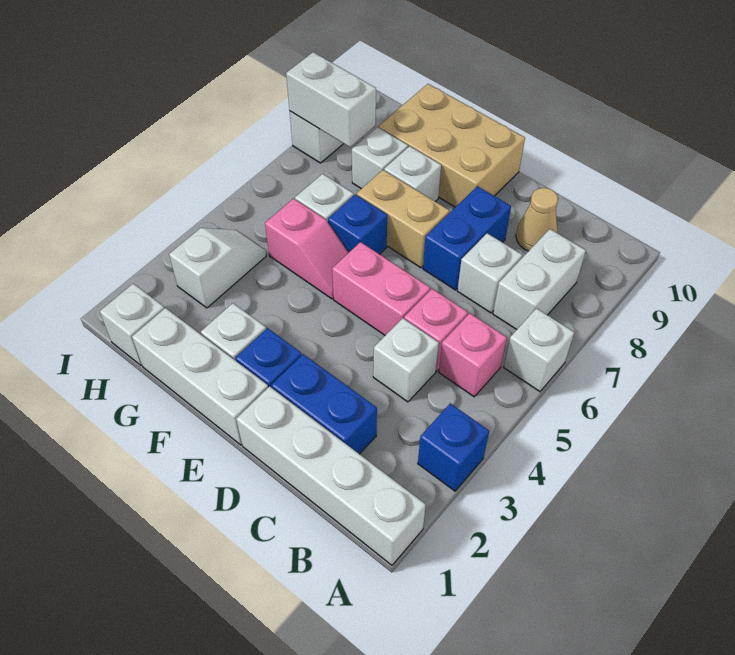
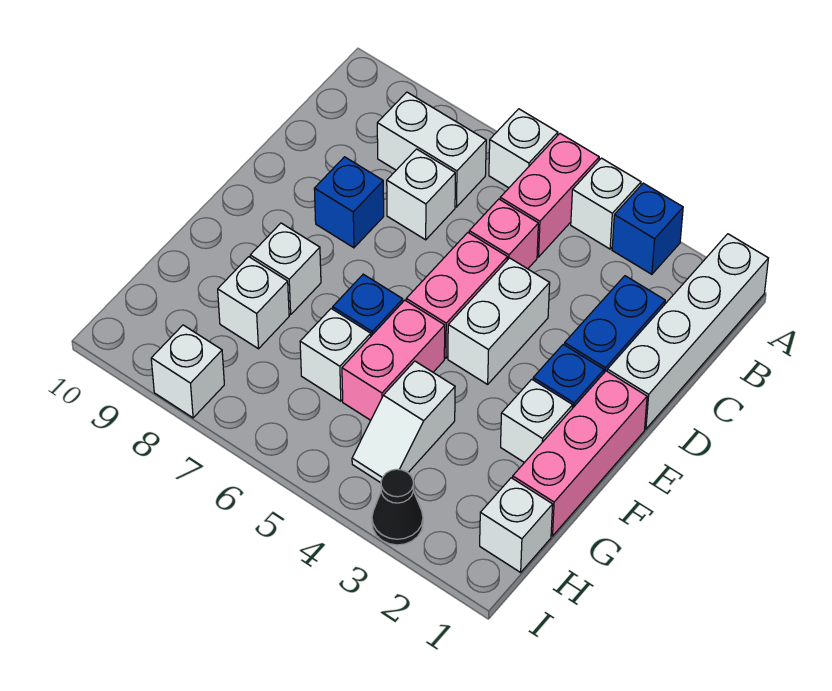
pink 1x1 brick [439,313,507,397] -> pink 1x2 brick [500,134,599,257]
white 1x1 brick [373,318,439,402] -> white 1x1 brick moved to [571,158,641,249]
tan 1x1 cone [516,188,558,251] -> none
blue 1x2 brick [423,186,511,290] -> blue 1x1 brick [314,157,384,248]
white 1x3 brick [132,308,268,445] -> pink 1x3 brick [513,371,647,536]
tan 1x2 brick [357,170,449,268] -> none
tan 2x3 brick [378,84,525,207] -> none
pink 1x2 slope [265,199,349,299] -> pink 1x2 brick [342,300,445,420]
white 1x2 slope [169,228,266,308] -> white 1x2 slope turned to [352,361,455,483]
white 1x2 brick [286,52,376,147] -> white 1x2 brick moved to [448,258,550,384]
none -> black 1x1 cone [372,469,423,545]

